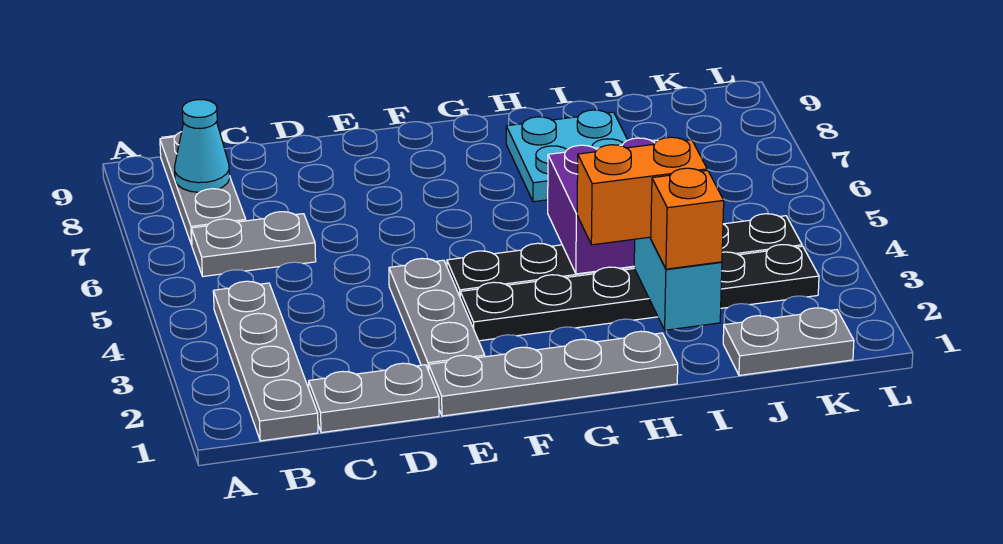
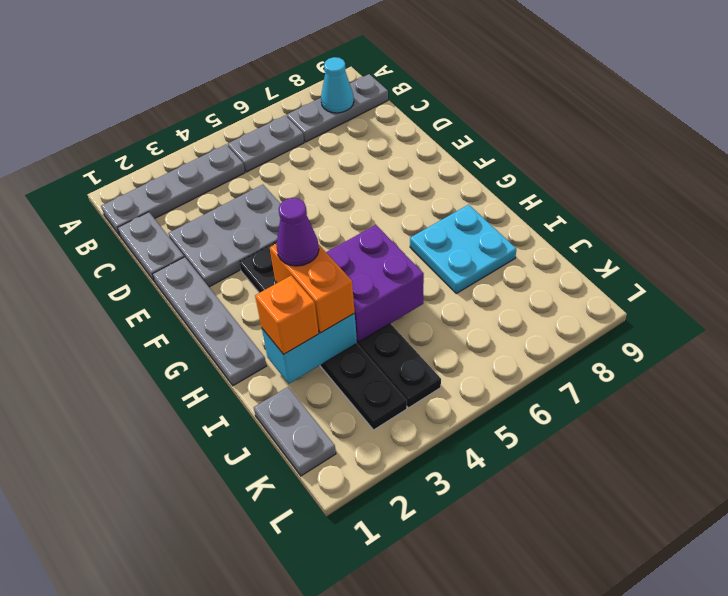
grey 1x2 plate [191,212,316,276] -> grey 1x2 plate turned to [228,115,304,172]
grey 1x3 plate [389,259,485,371] -> grey 2x3 plate [168,185,280,287]
none -> purple 1x1 cone [276,198,319,266]

